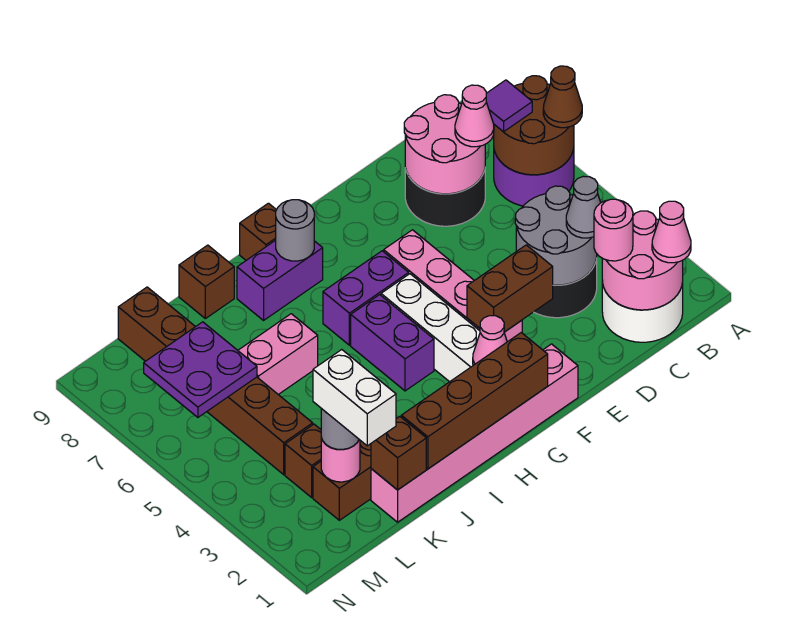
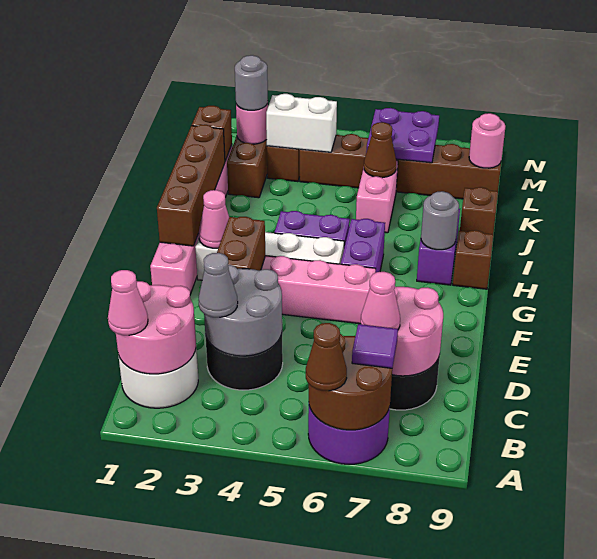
pink 1x1 round brick [594,199,633,261] -> pink 1x1 round brick moved to [469,113,505,168]
none -> brown 1x1 cone [364,122,396,178]
white 1x2 brick [313,350,396,446] -> white 1x2 brick moved to [266,94,337,152]

